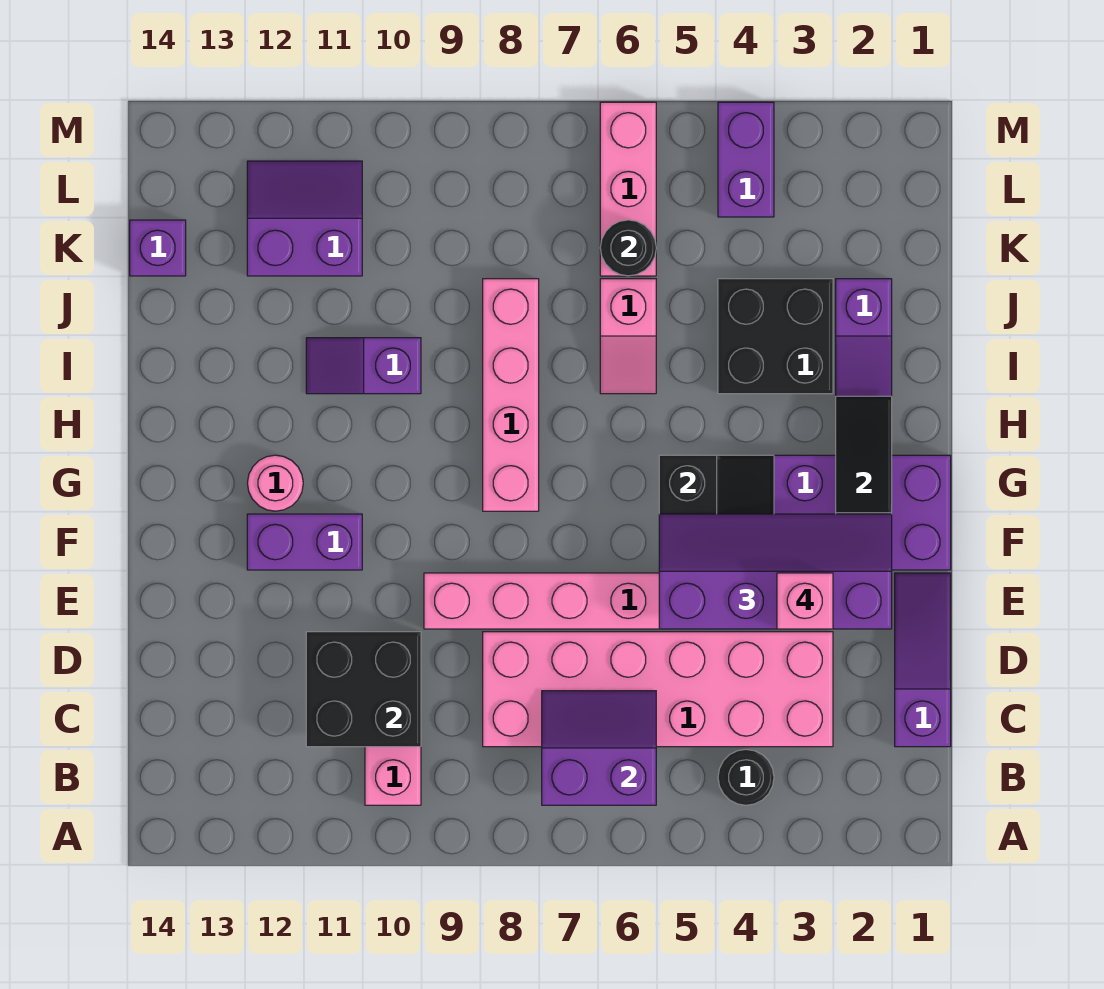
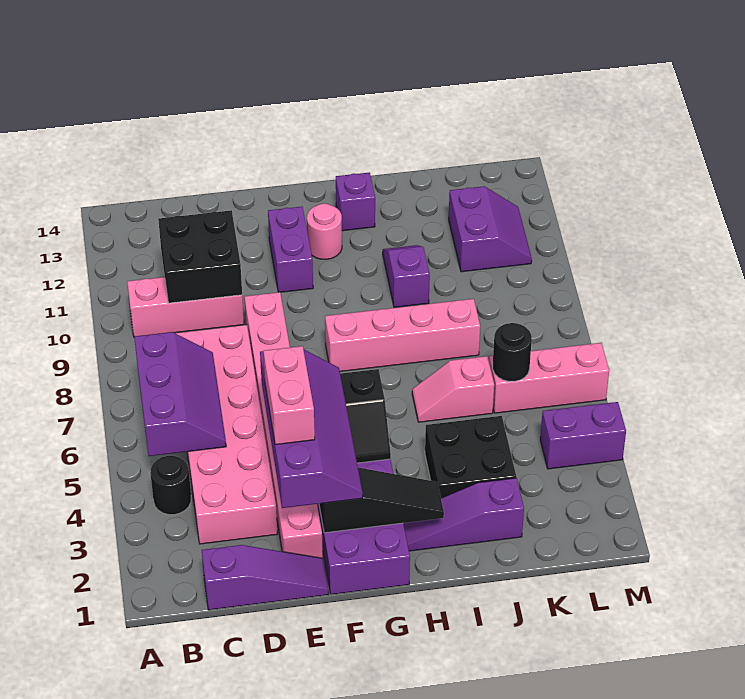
purple 2x2 slope [542,691,656,805] -> purple 2x3 slope [134,332,226,456]
pink 1x1 brick [777,573,833,629] -> pink 1x2 brick [263,346,315,445]
purple 1x1 brick [130,220,186,276] -> purple 1x1 brick moved to [336,172,375,231]

